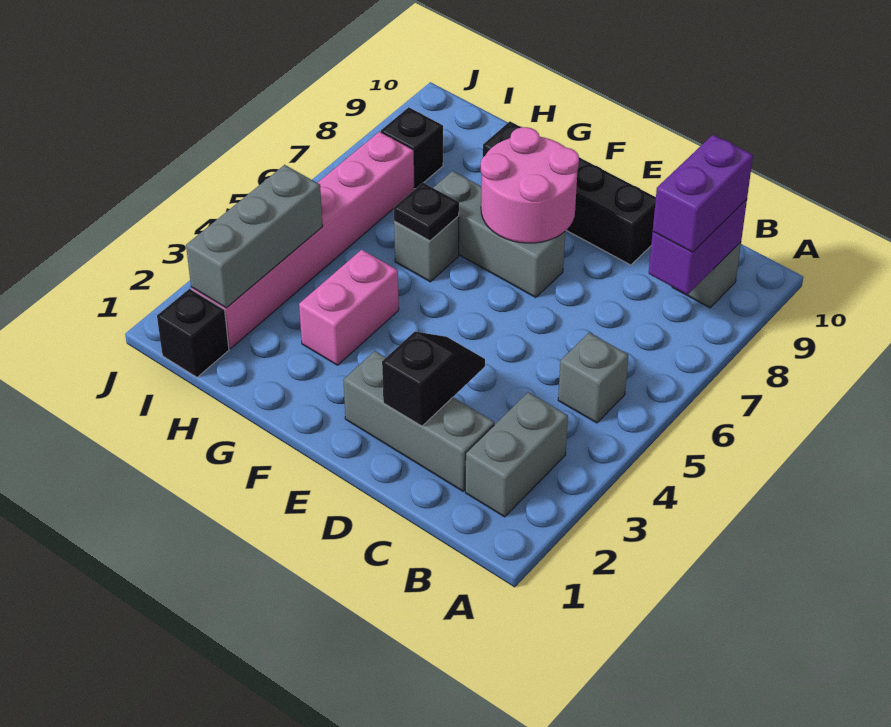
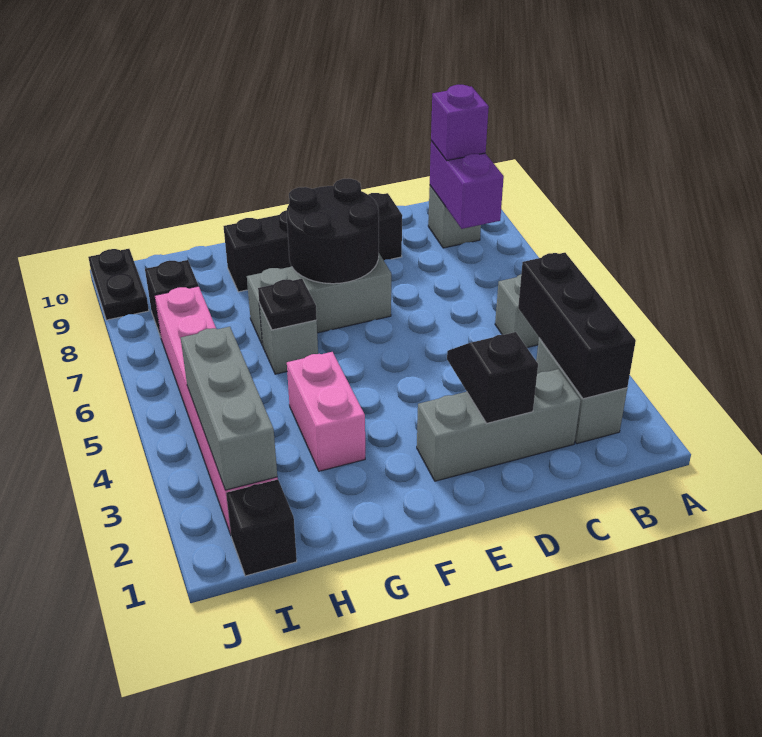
none -> black 1x3 brick [518,253,636,399]
purple 1x2 brick [653,135,753,252] -> purple 1x1 brick [431,85,489,160]
pink 2x2 round brick [481,127,579,243] -> black 2x2 round brick [287,179,379,284]
none -> black 1x2 plate [88,249,149,320]

